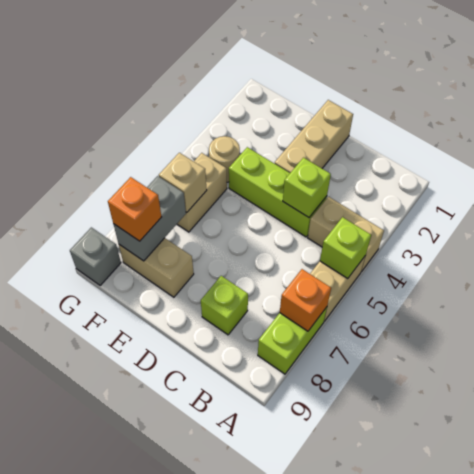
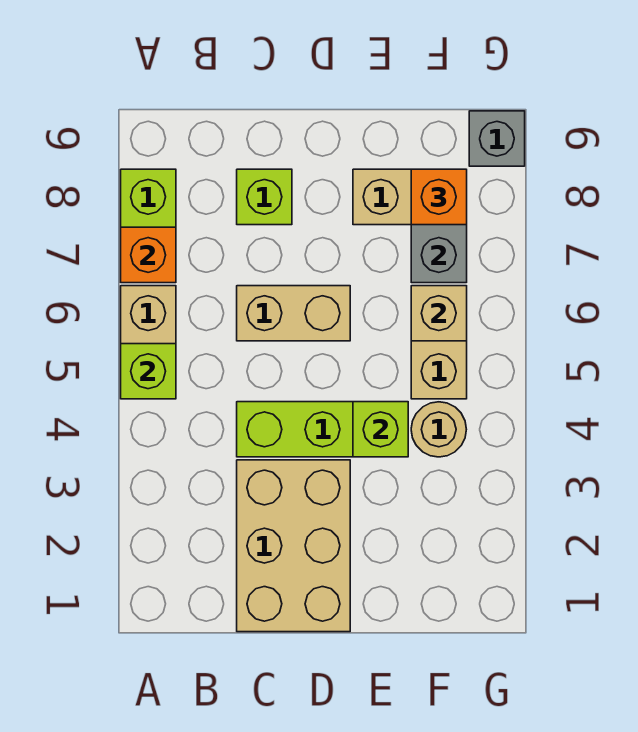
tan 1x2 brick [308,197,384,272] -> tan 1x2 brick moved to [237,286,350,341]
lime 1x1 brick [283,158,331,217] -> lime 1x1 brick moved to [353,402,408,457]
tan 1x3 brick [275,100,353,173] -> tan 2x3 brick [237,460,350,632]

